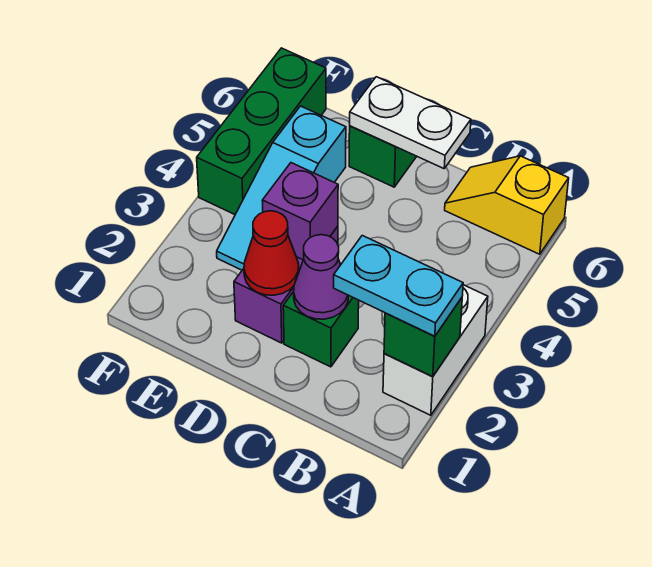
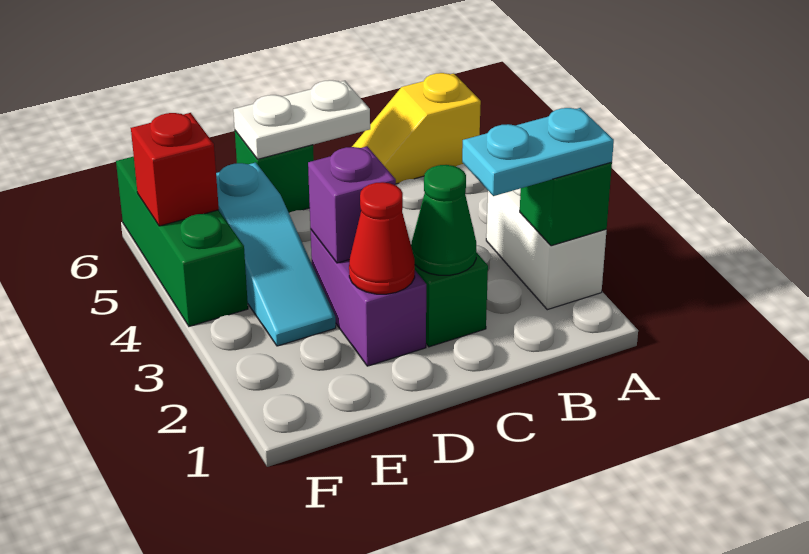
purple 1x1 cone [294,235,349,319] -> green 1x1 cone [412,165,476,275]
none -> red 1x1 brick [131,113,219,226]

